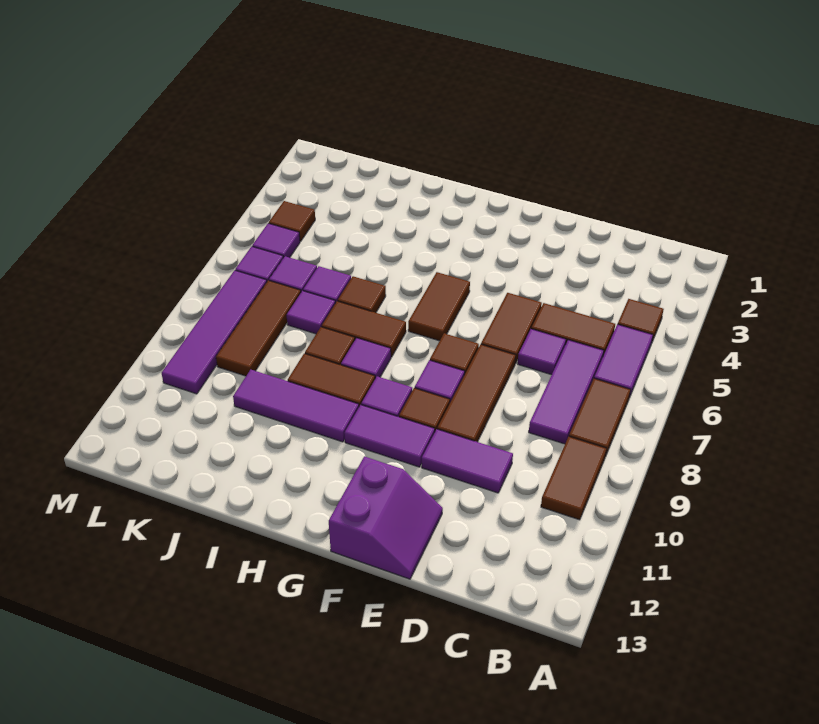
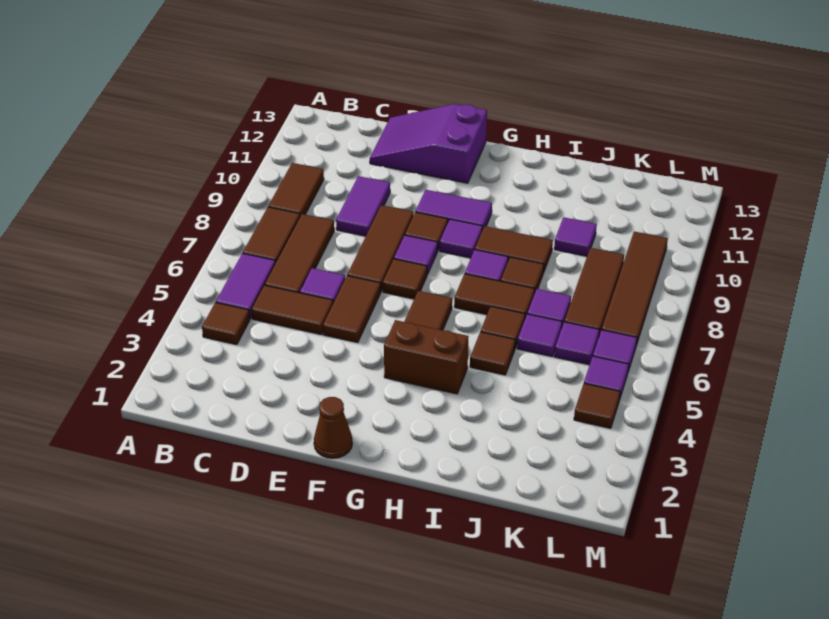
purple 1x3 tile [529,340,604,444] -> brown 1x3 tile [265,214,334,293]
purple 1x2 tile [422,429,513,493] -> purple 1x2 tile turned to [336,176,390,236]
purple 2x2 slope [329,456,443,579] -> purple 2x3 slope [370,104,487,183]
none -> brown 1x1 cone [314,397,352,458]
none -> brown 1x2 brick [384,320,468,394]
purple 1x3 tile [233,370,359,442] -> purple 1x1 tile [554,217,597,256]
none -> brown 1x1 tile [470,332,515,375]
purple 1x4 tile [162,270,267,394] -> brown 1x4 tile [602,232,668,345]

